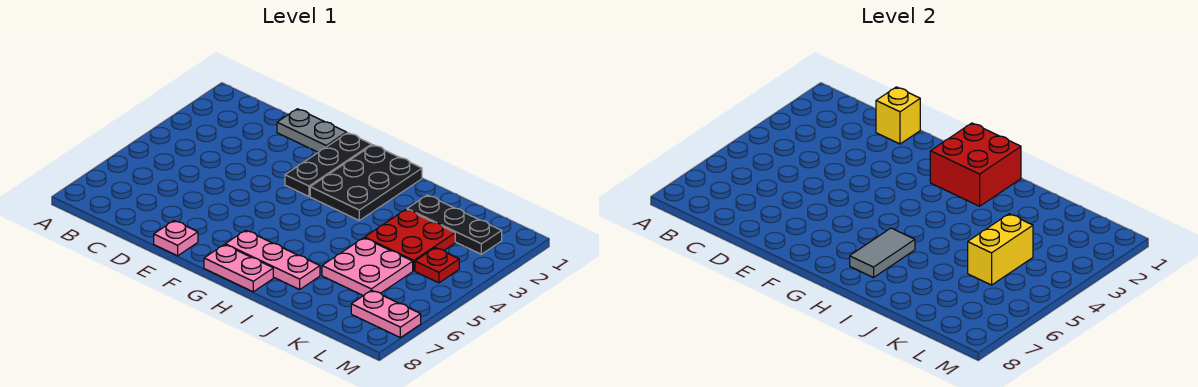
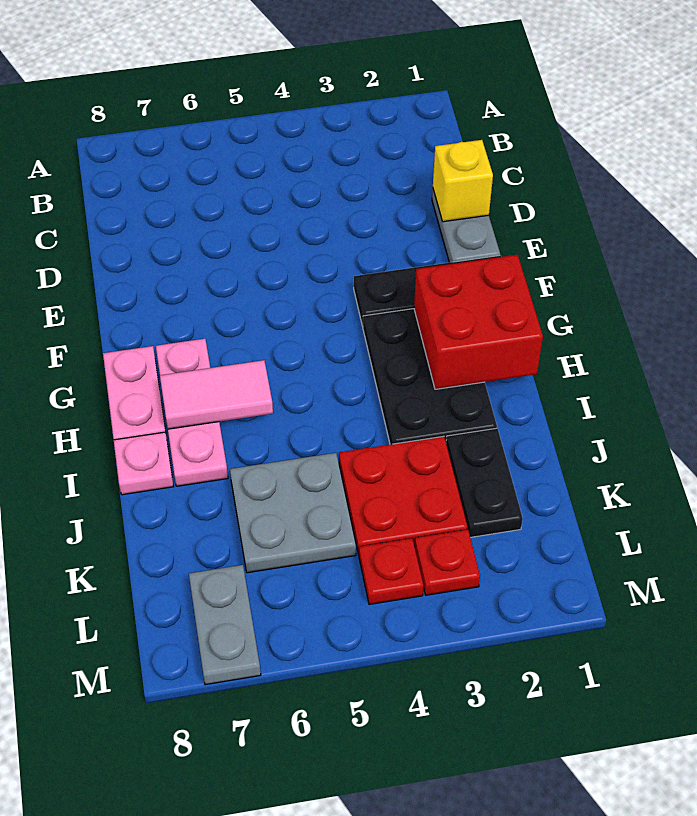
pink 1x1 plate [154,221,198,256] -> pink 1x1 plate moved to [114,432,174,495]
black 2x3 plate [310,145,422,220] -> black 2x3 plate turned to [363,309,497,444]
grey 1x2 tile [850,228,915,278] -> pink 1x2 tile [160,360,273,429]
black 1x3 plate [407,195,502,254] -> black 1x2 plate [446,428,523,537]
pink 2x2 plate [322,238,413,296] -> grey 2x2 plate [230,453,356,573]
yellow 1x2 brick [968,214,1033,285] -> none
none -> red 1x1 plate [415,529,480,595]
pink 1x2 plate [351,290,421,338] -> grey 1x2 plate [189,565,261,685]

